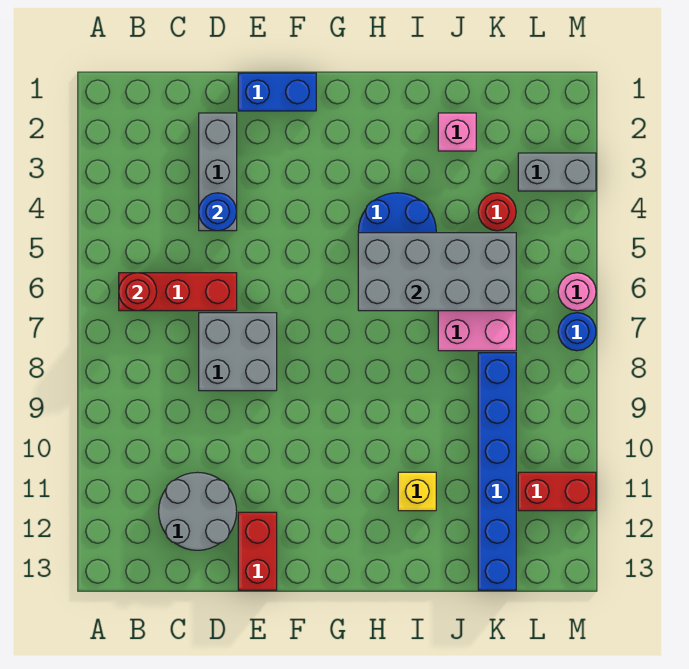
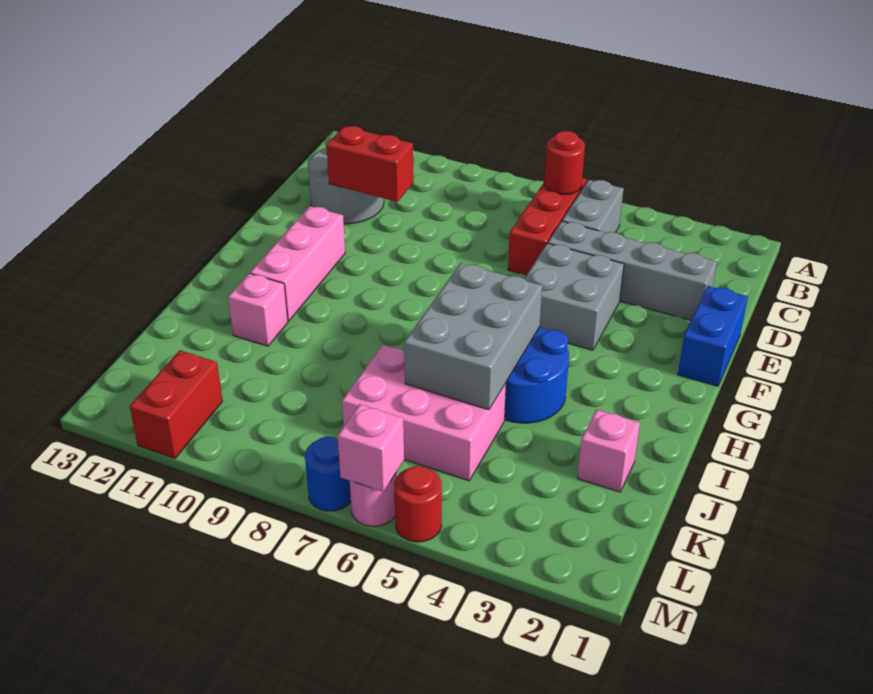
grey 1x3 brick [199,113,237,231] -> grey 1x4 brick [548,221,717,320]
blue 1x1 round brick [199,193,237,231] -> none
grey 2x2 brick [199,313,277,391] -> grey 2x2 brick moved to [525,243,624,350]
red 1x2 brick [238,512,277,590] -> red 1x2 brick moved to [326,126,414,202]
none -> pink 1x3 brick [250,206,345,321]
grey 2x4 brick [358,233,516,311] -> grey 2x3 brick [404,263,542,410]
yellow 1x1 brick [398,472,436,511] -> pink 1x1 brick [228,274,288,346]
red 1x1 round brick [478,193,516,231] -> red 1x1 round brick moved to [394,466,442,542]
blue 1x6 brick [478,353,516,590] -> none
grey 1x2 brick [518,153,596,191] -> grey 1x2 brick moved to [562,180,624,233]
none -> pink 1x1 brick [338,404,404,492]

